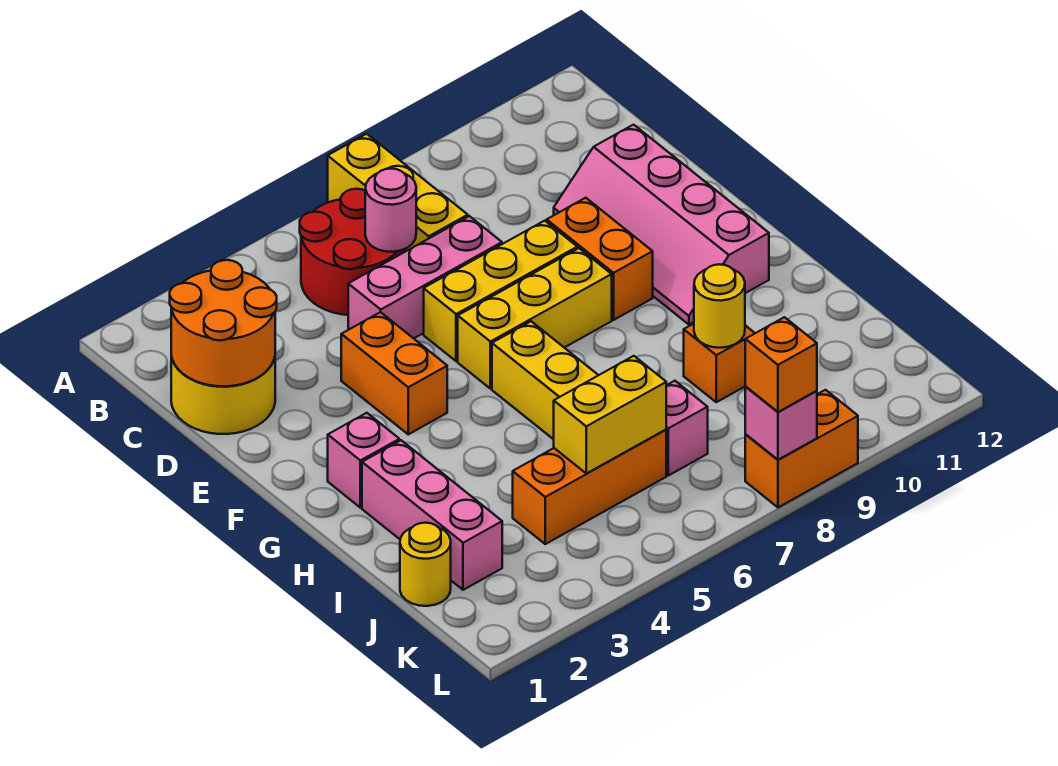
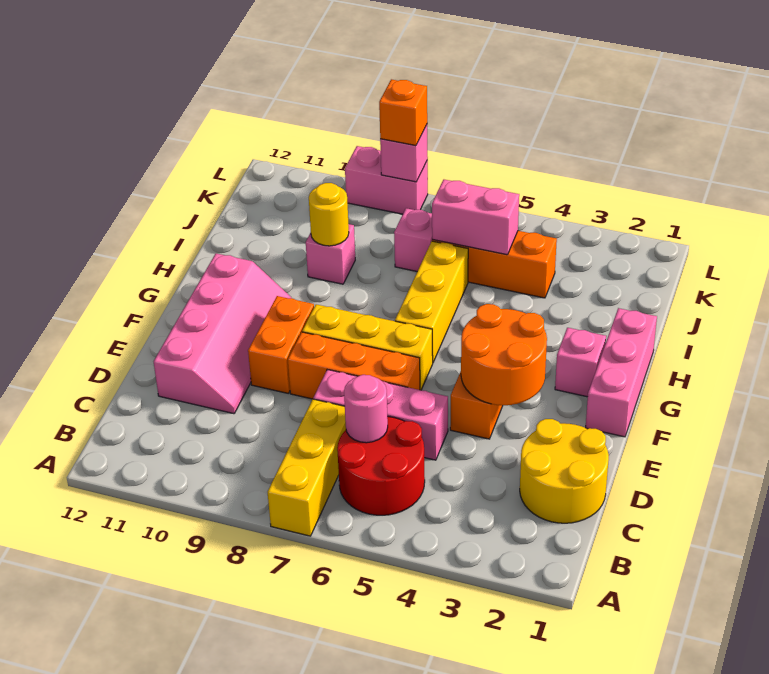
orange 2x2 round brick [170,260,277,386] -> orange 2x2 round brick moved to [461,304,547,405]
yellow 1x3 brick [424,221,577,361] -> orange 1x3 brick [288,332,420,399]
pink 1x3 brick [362,440,502,590] -> pink 1x3 brick moved to [586,308,657,437]
orange 1x1 brick [684,324,755,402] -> pink 1x1 brick [306,224,355,284]
yellow 1x1 round brick [400,523,451,606] -> none
yellow 1x2 brick [554,356,666,473] -> pink 1x2 brick [432,180,519,255]
orange 1x2 brick [745,390,858,507] -> pink 1x2 brick [345,146,428,214]

